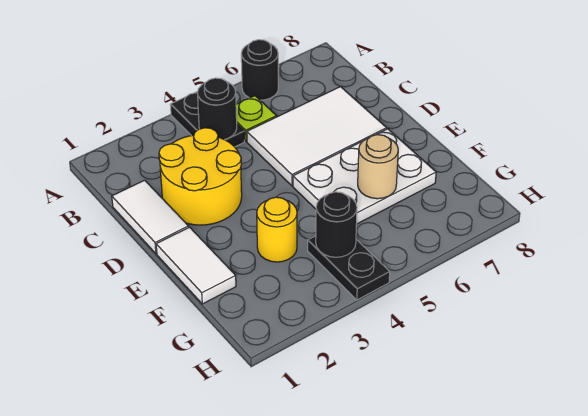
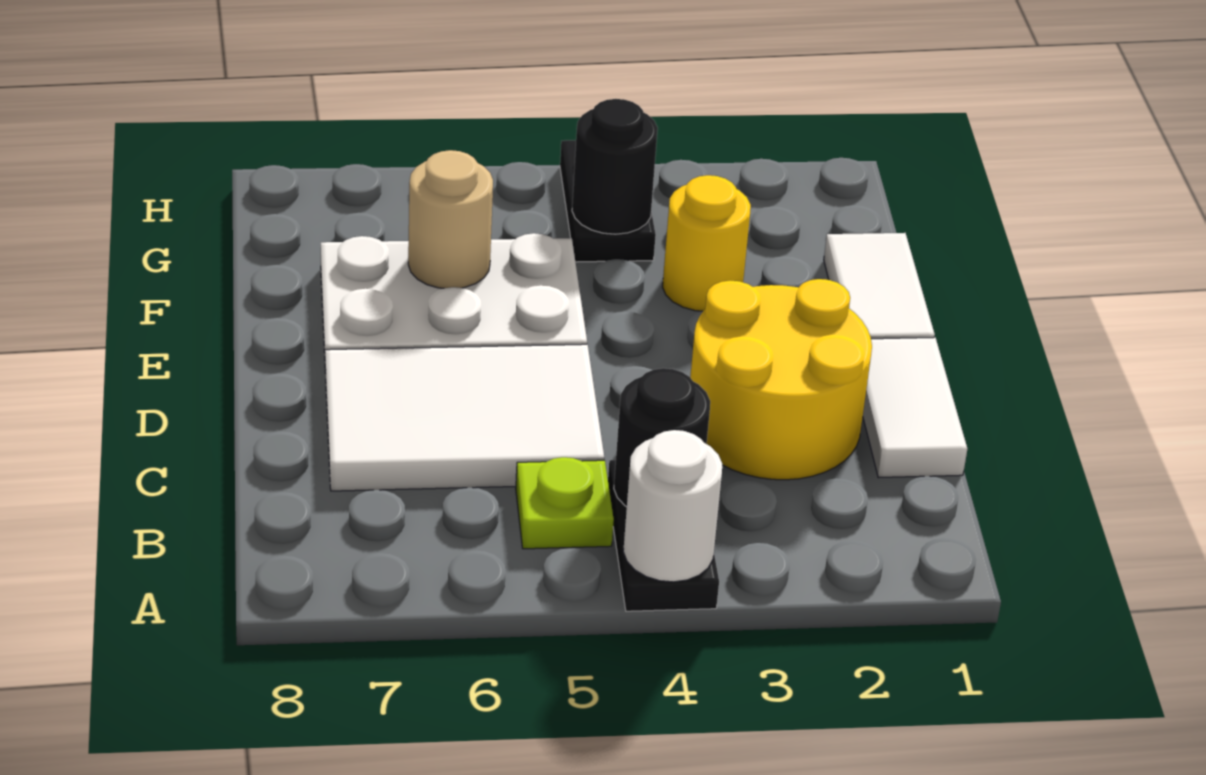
none -> white 1x1 round brick [623,430,722,582]
black 1x1 round brick [241,40,278,100] -> none

